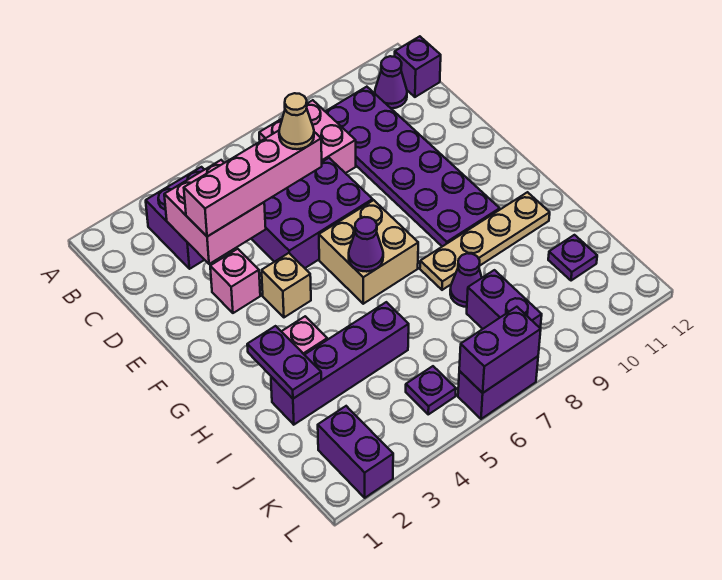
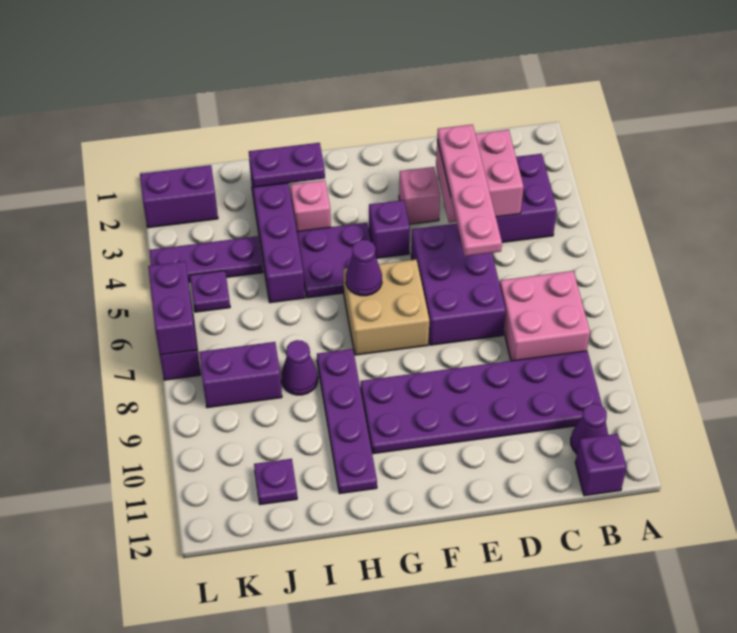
pink 1x4 brick [184,131,322,237] -> pink 1x4 plate [437,124,502,256]
tan 1x1 cone [279,93,314,149] -> none
tan 1x1 brick [262,253,311,317] -> purple 1x1 brick [369,200,410,258]
none -> purple 2x2 plate [297,223,371,298]
tan 1x4 plate [420,192,550,290] -> purple 1x4 plate [317,349,377,494]
none -> purple 1x3 plate [149,236,263,282]

